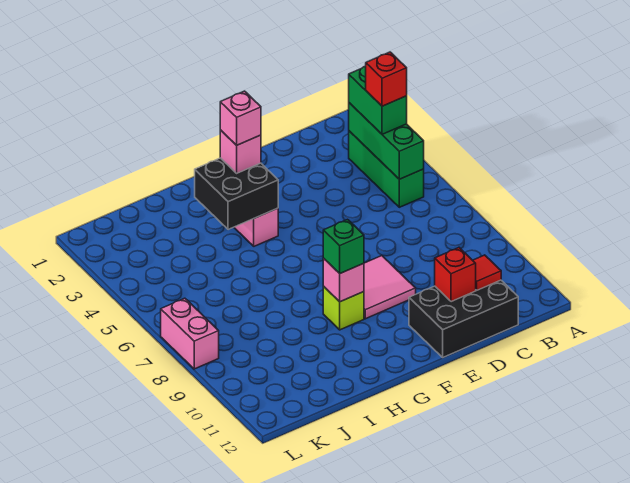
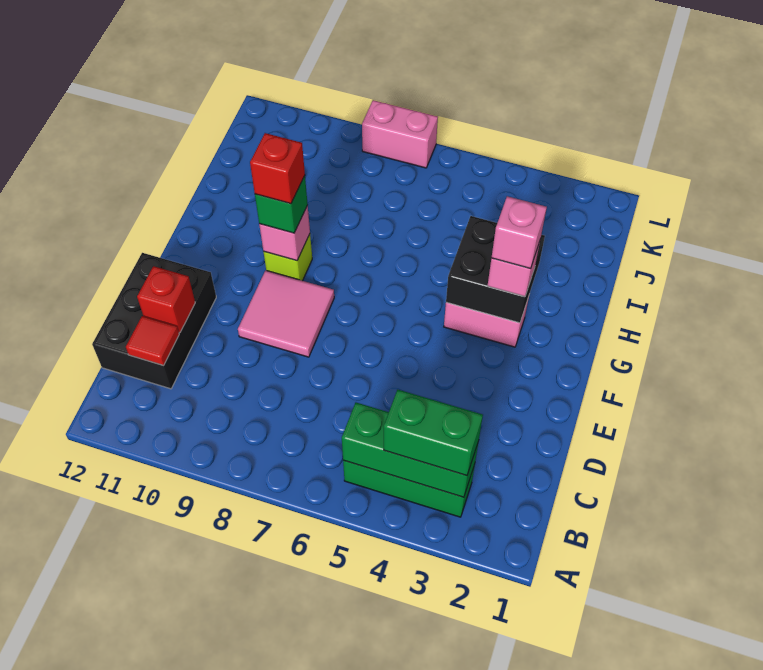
red 1x1 brick [366,52,407,106] -> red 1x1 brick moved to [250,133,305,204]

